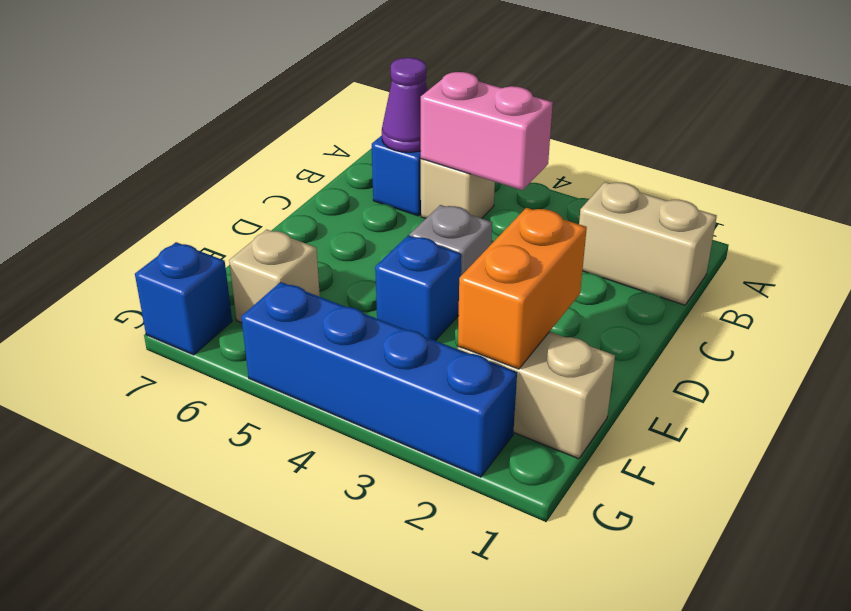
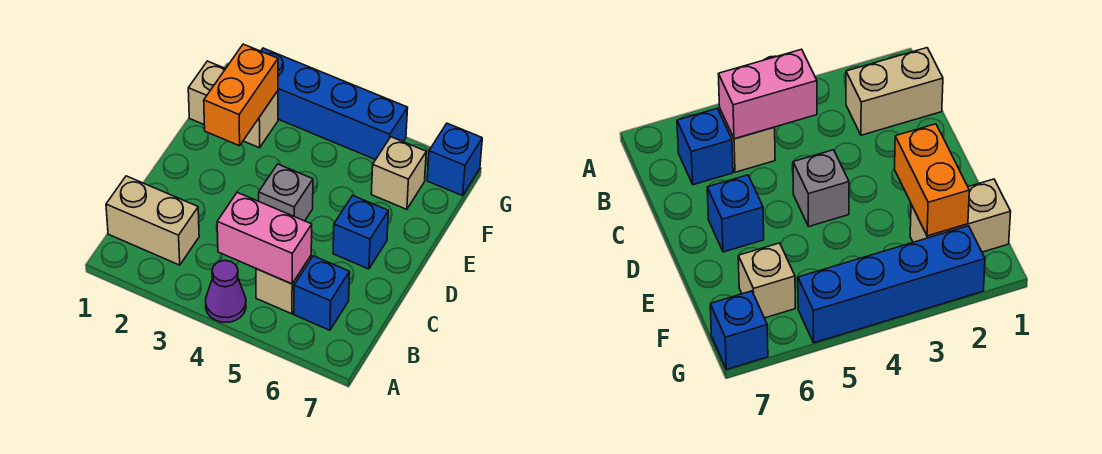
purple 1x1 cone [382,58,428,152] -> purple 1x1 cone moved to [206,260,246,322]
blue 1x1 brick [375,235,461,341] -> blue 1x1 brick moved to [333,196,388,269]

